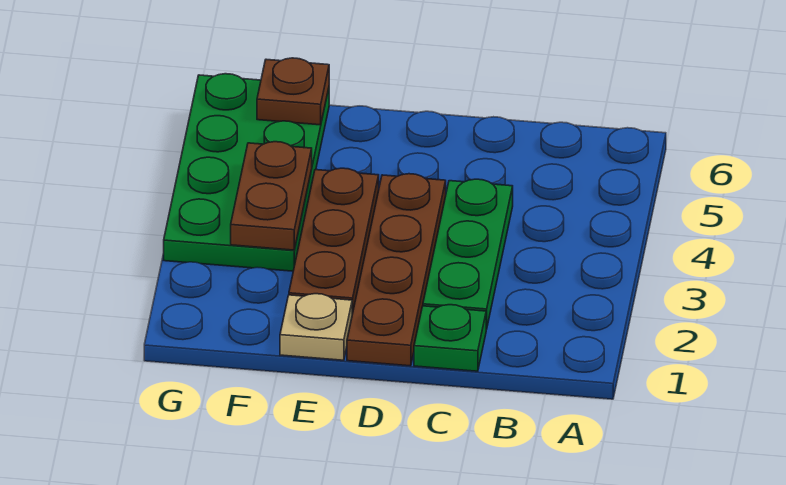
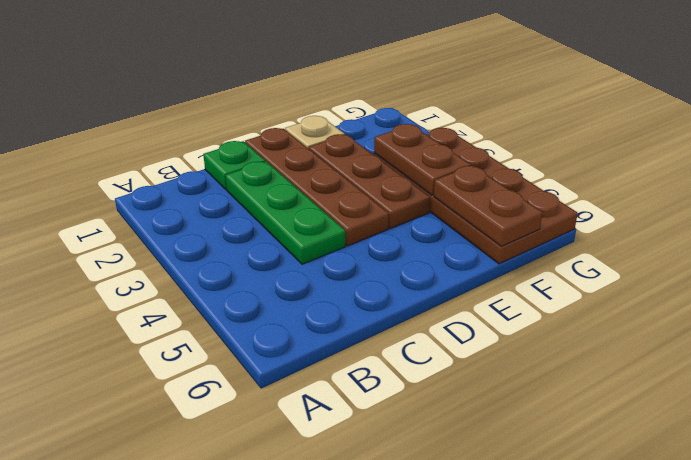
green 2x4 plate [164,74,329,271] -> brown 2x4 plate [374,128,578,264]
brown 1x1 plate [257,58,329,125] -> brown 1x2 plate [434,166,542,246]

